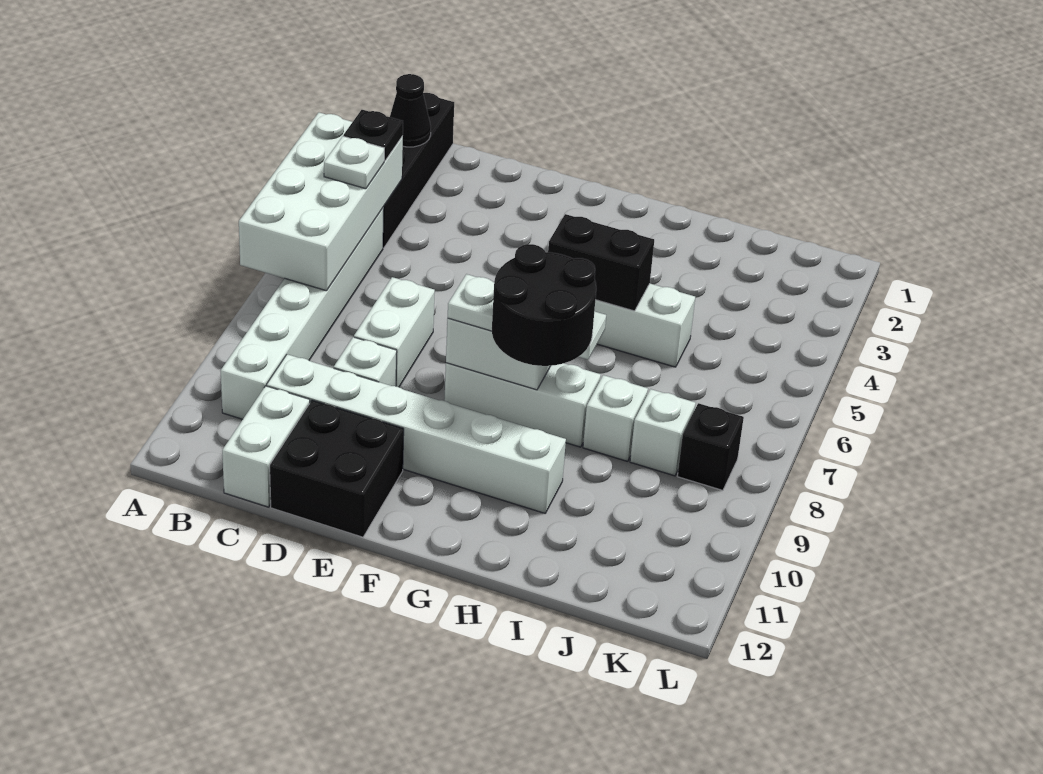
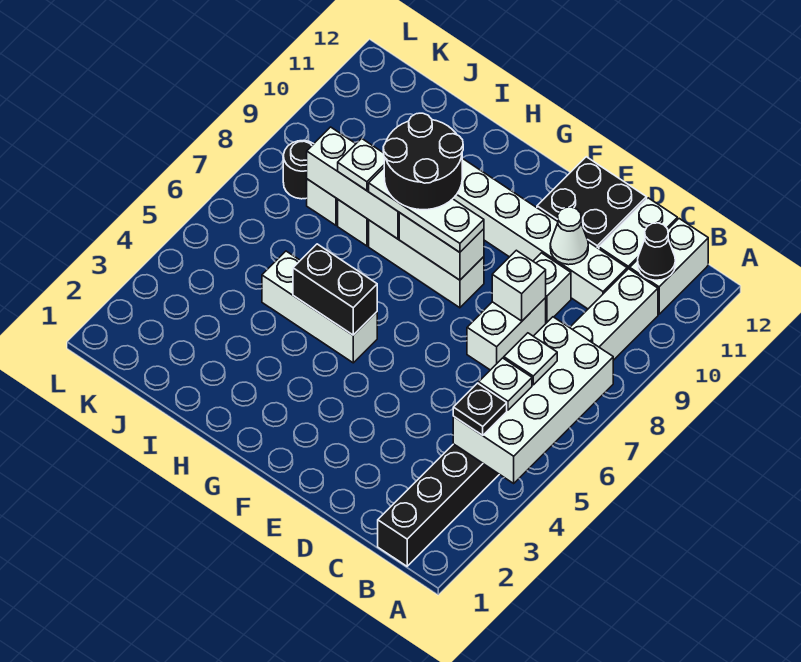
black 1x1 cone [390,74,431,147] -> black 1x1 cone moved to [638,223,675,280]
none -> white 1x1 plate [504,333,557,385]
none -> white 1x2 brick [630,219,708,314]
none -> white 1x1 brick [492,250,546,321]
none -> white 1x1 cone [550,207,588,265]
none -> white 1x3 brick [307,127,400,239]
none -> white 1x1 plate [338,138,384,191]
black 1x1 brick [678,403,744,490] -> black 1x1 round brick [283,140,313,199]

